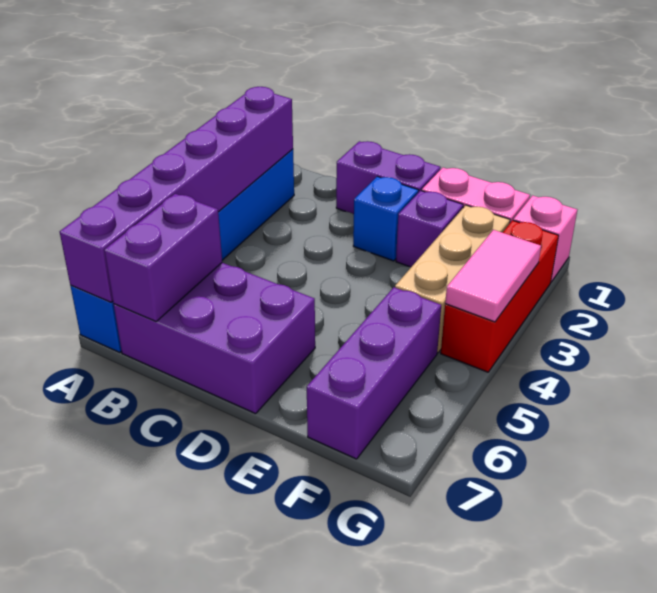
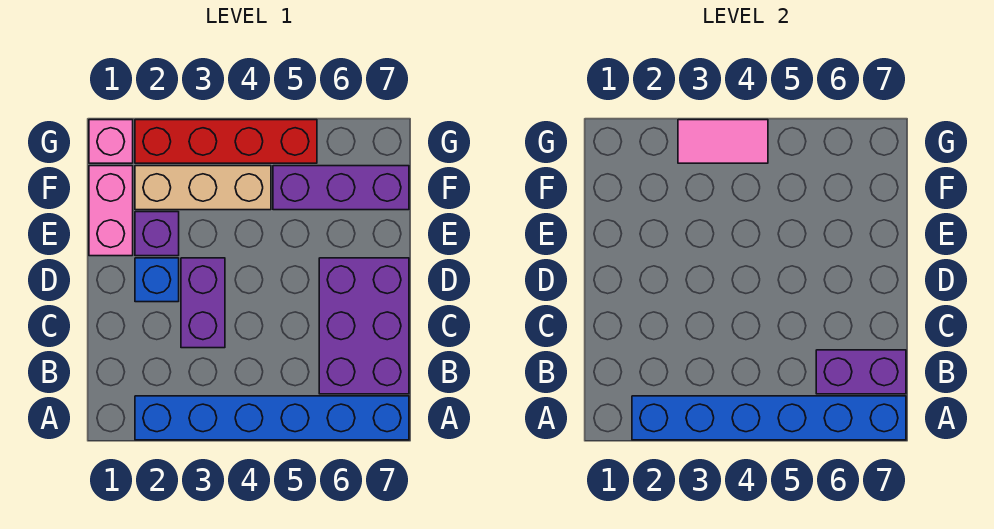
purple 1x6 brick [60,87,293,302] -> blue 1x6 brick [632,396,906,440]
purple 1x2 brick [336,141,441,214] -> purple 1x2 brick moved to [181,258,225,348]
red 1x3 brick [441,220,559,372] -> red 1x4 brick [135,120,317,163]

